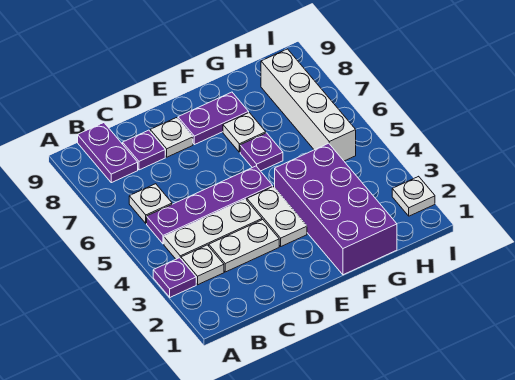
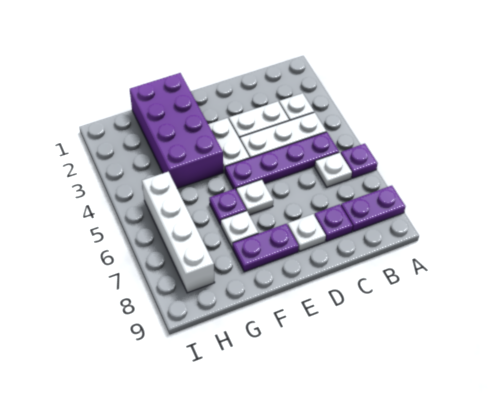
purple 1x1 plate [153,258,196,297] -> purple 1x1 plate moved to [341,144,378,178]
purple 1x2 plate [78,123,138,183] -> purple 1x2 plate turned to [341,186,405,231]
white 1x1 plate [392,176,435,216] -> white 1x1 plate moved to [236,179,273,215]

